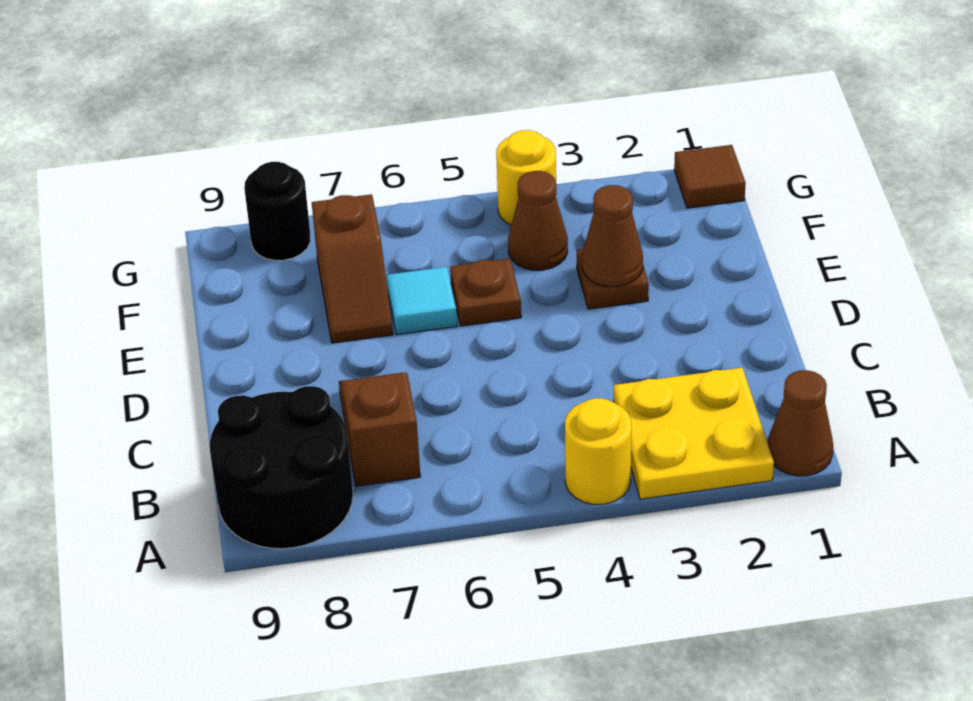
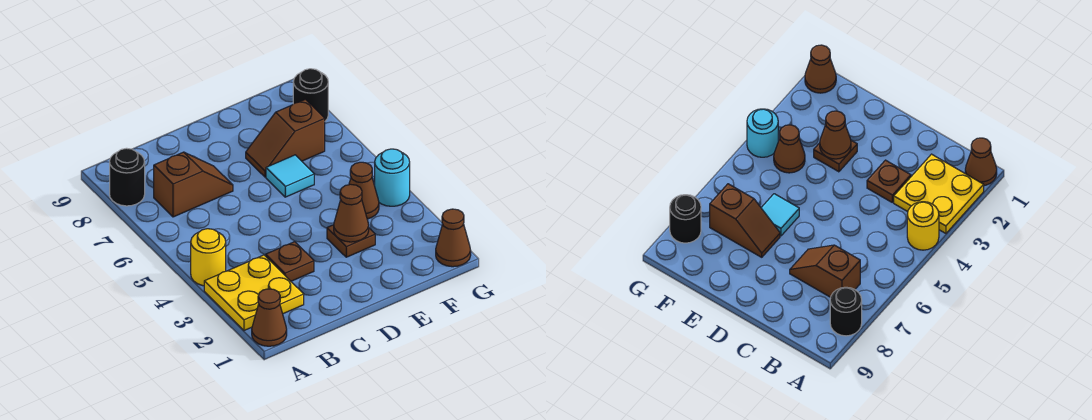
black 2x2 round brick [210,386,353,549] -> black 1x1 round brick [110,148,145,206]
brown 1x1 plate [450,258,521,326] -> brown 1x1 plate moved to [266,242,314,281]
brown 1x1 tile [674,145,746,208] -> brown 1x1 cone [436,209,471,267]
yellow 1x1 round brick [496,130,556,225] -> cyan 1x1 round brick [375,149,410,206]

